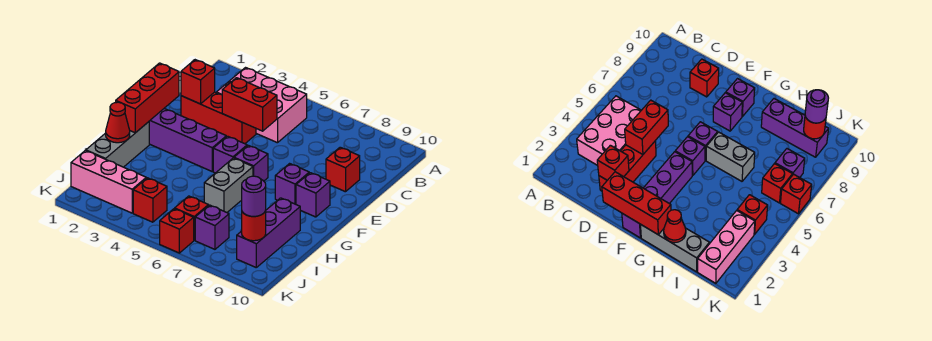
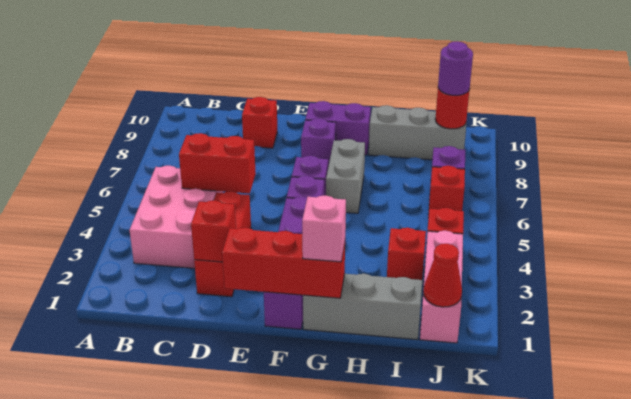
red 1x2 brick [222,78,277,131] -> red 1x2 brick turned to [179,133,256,194]
purple 1x1 brick [296,173,330,217] -> purple 1x2 brick [305,101,371,155]
none -> pink 1x1 brick [302,196,346,262]
grey 1x2 brick [204,158,253,212] -> grey 1x2 brick turned to [326,139,365,213]
red 1x1 cone [106,102,130,143] -> red 1x1 cone moved to [424,244,462,307]
purple 1x3 brick [237,198,300,267] -> grey 1x3 brick [369,105,466,160]
red 1x1 brick [160,209,194,253] -> red 1x1 brick moved to [387,228,426,280]

